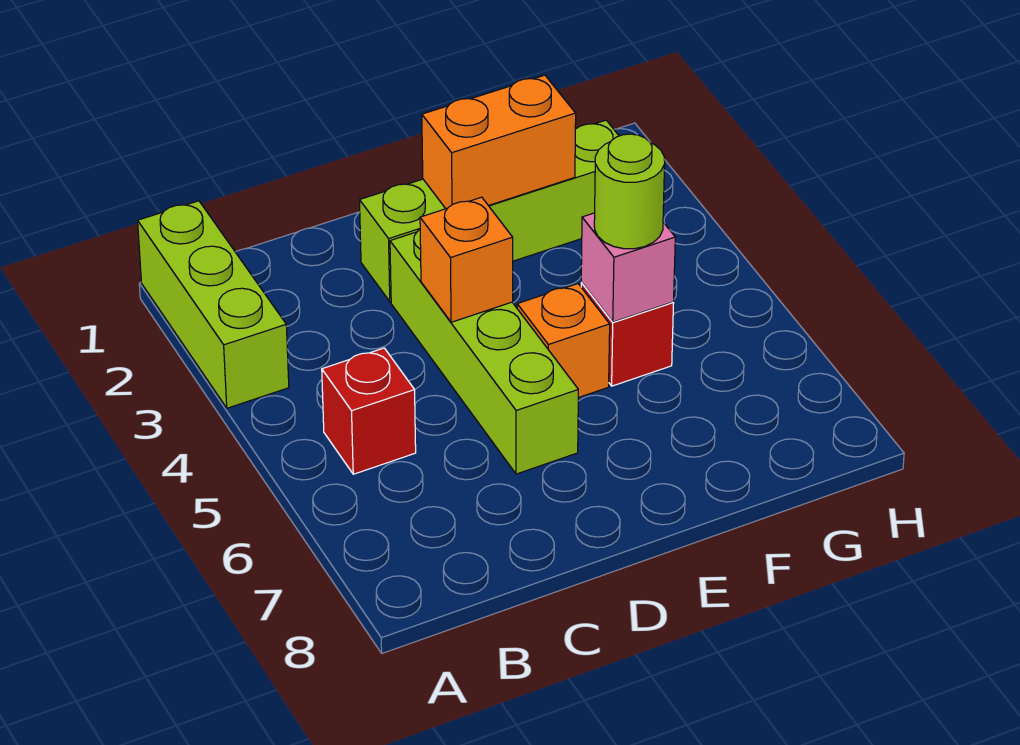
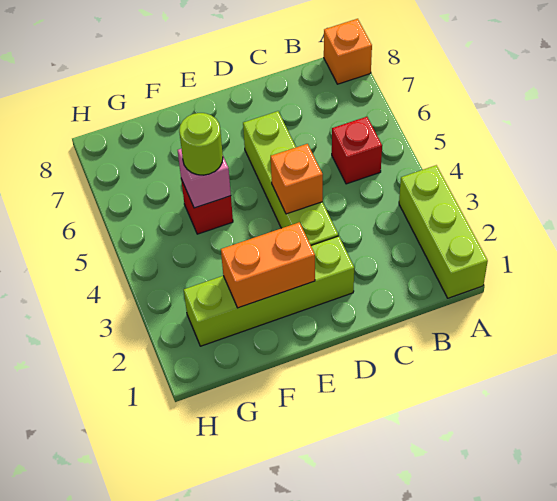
orange 1x1 brick [517,284,610,398] -> orange 1x1 brick moved to [324,19,372,84]

